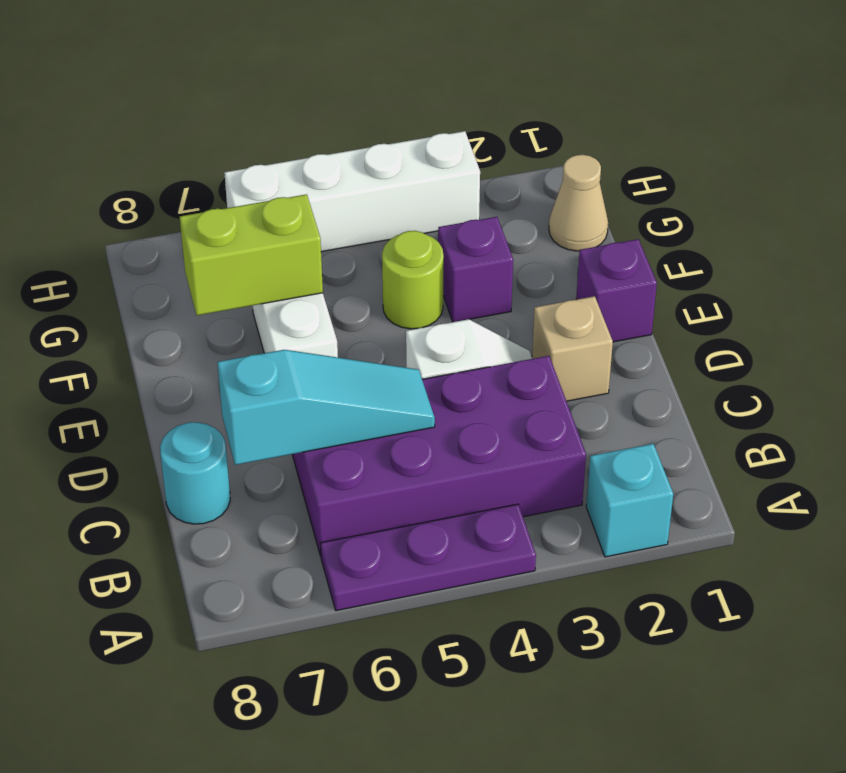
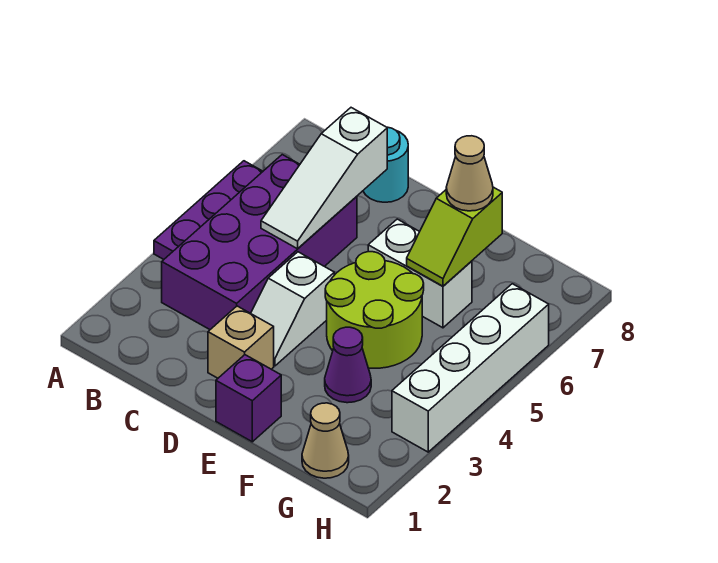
cyan 1x1 brick [586,444,673,557] -> none
cyan 1x3 slope [217,350,435,465] -> white 1x3 slope [261,108,387,249]
purple 1x1 brick [438,217,513,322] -> purple 1x1 cone [325,327,371,403]
lime 1x1 round brick [382,231,444,329] -> lime 2x2 round brick [325,252,424,368]
lime 1x2 brick [180,194,323,315] -> lime 1x2 slope [407,187,502,286]
none -> tan 1x1 cone [446,136,493,211]

